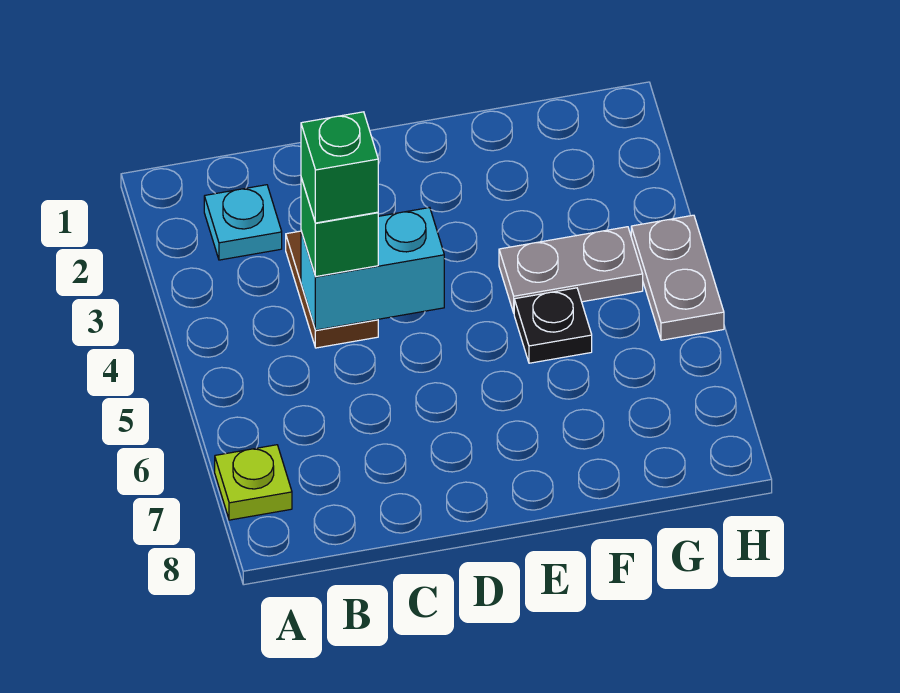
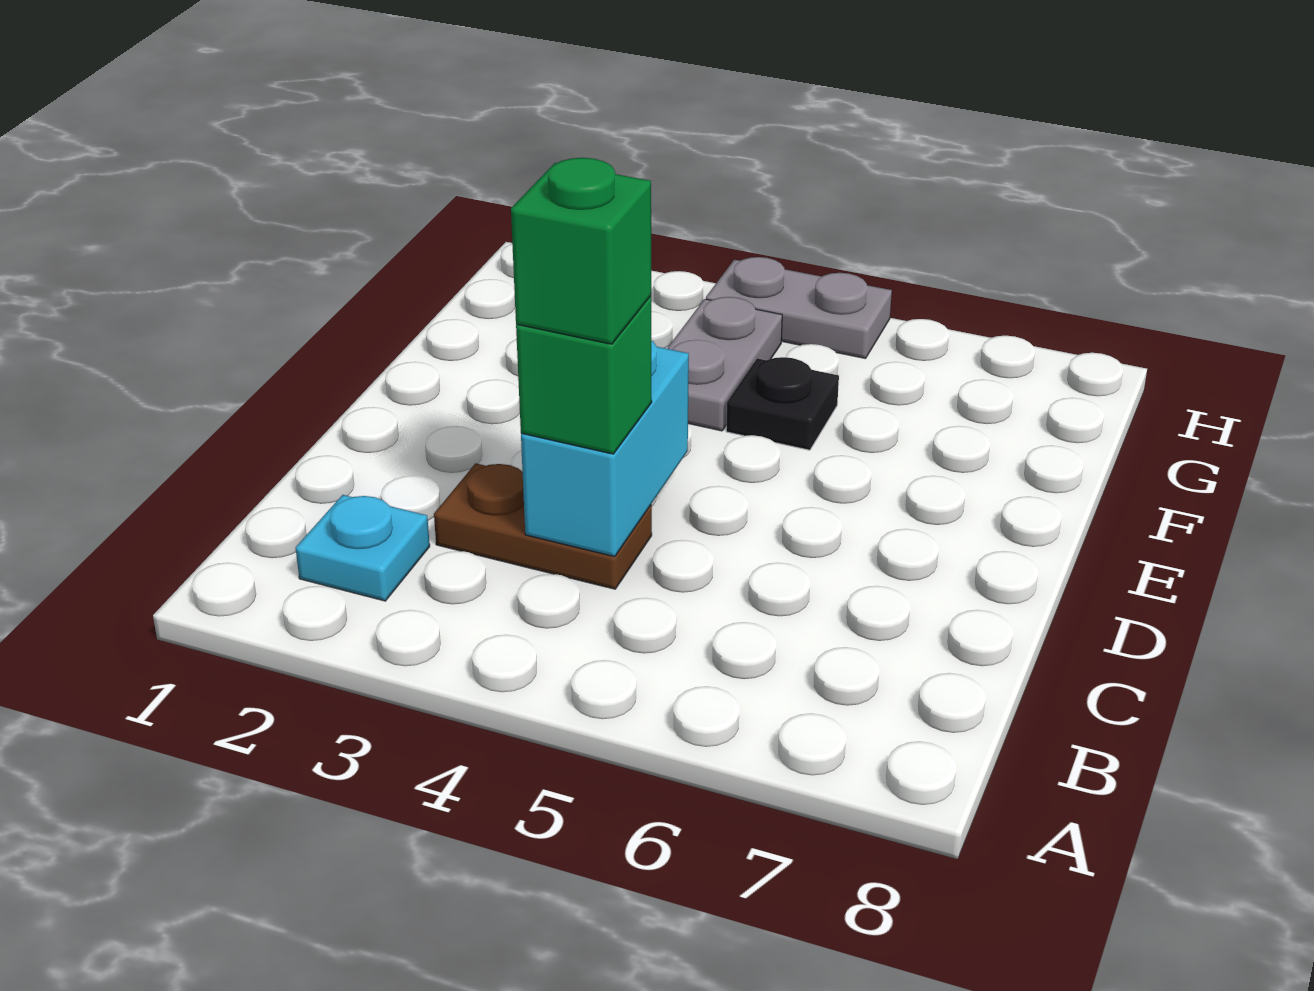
lime 1x1 plate [215,445,292,520] -> none

